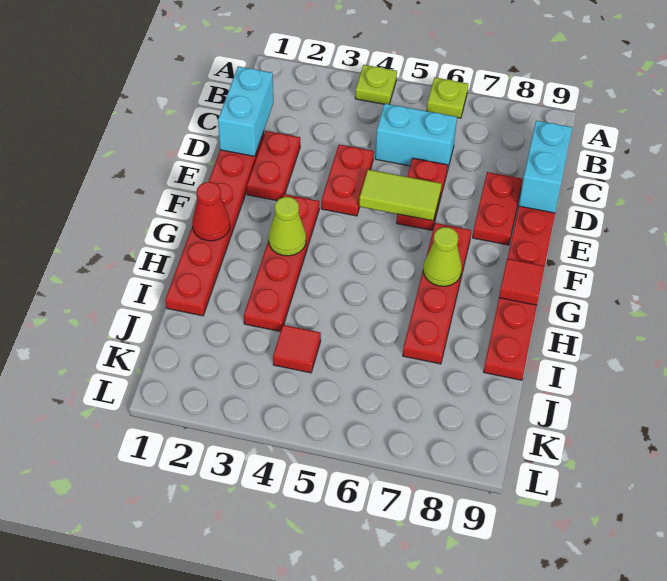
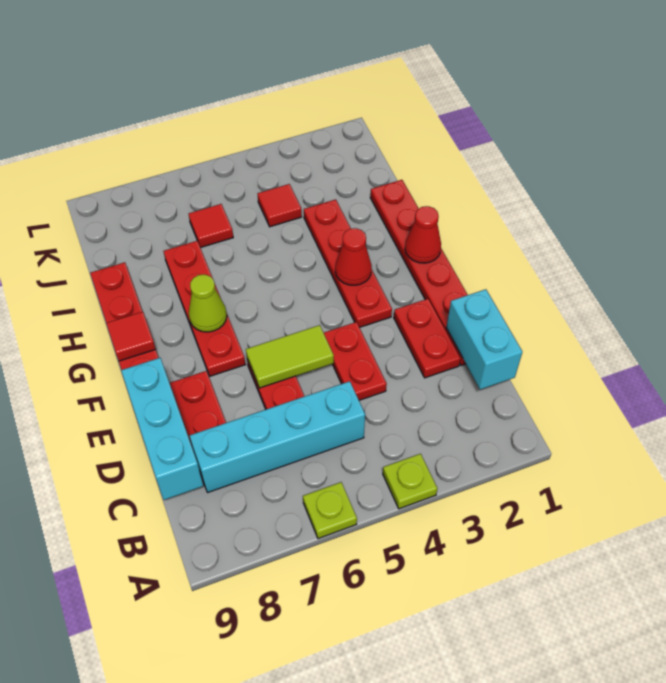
cyan 1x2 brick [375,104,457,171] -> cyan 1x4 brick [190,381,365,493]
cyan 1x2 brick [519,121,572,213] -> cyan 1x3 brick [121,358,203,500]
lime 1x1 cone [268,197,306,256] -> red 1x1 cone [335,228,372,285]
none -> red 1x1 tile [189,204,233,248]

